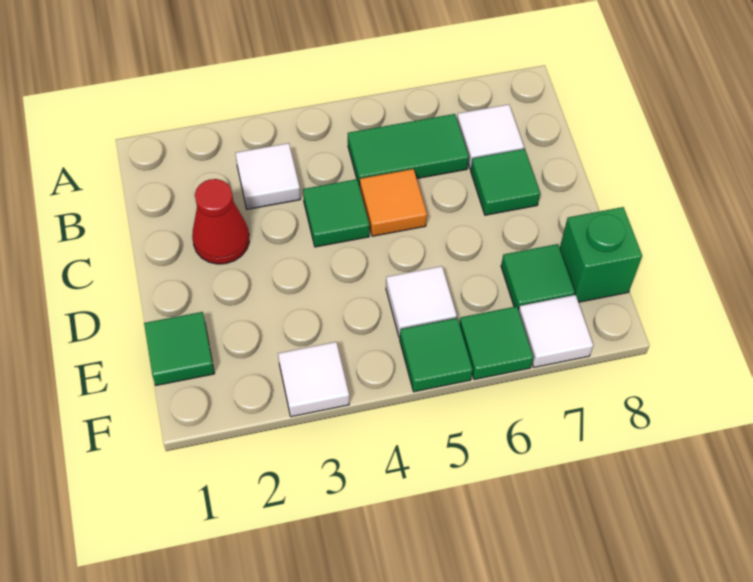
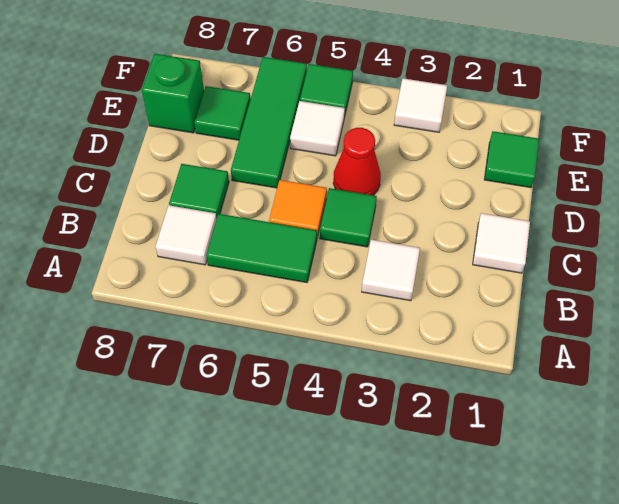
red 1x1 cone [192,179,249,264] -> red 1x1 cone moved to [333,128,381,195]
green 1x1 tile [460,306,533,380] -> green 1x3 tile [231,57,307,188]
white 1x1 tile [519,295,593,367] -> white 1x1 tile moved to [473,213,530,273]

